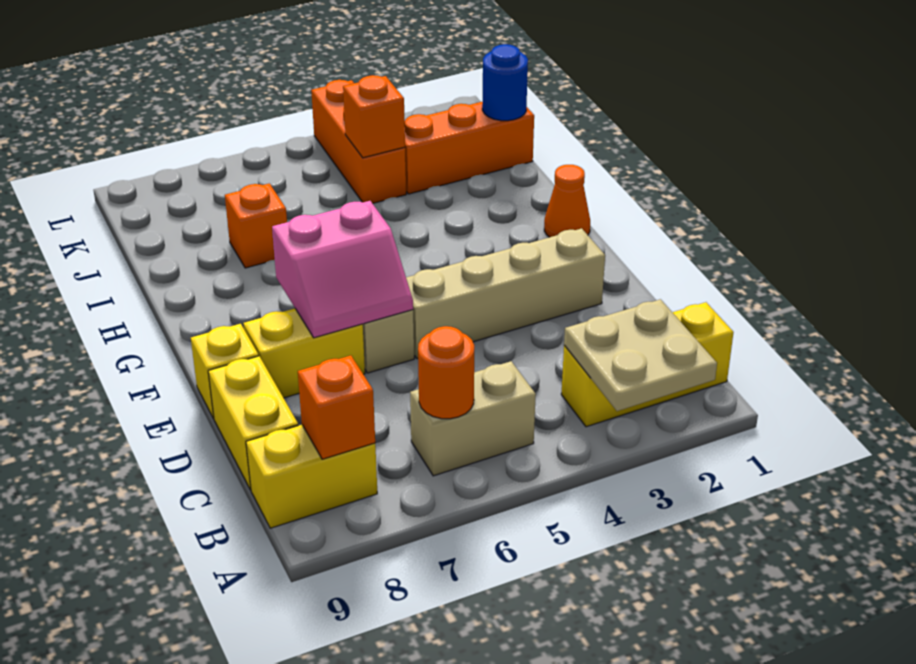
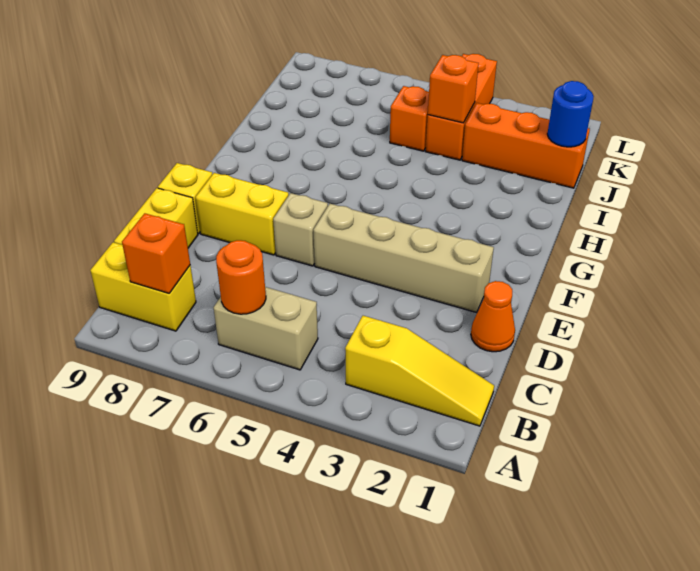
tan 2x2 plate [564,299,717,411] -> none
yellow 1x3 brick [561,302,734,427] -> yellow 1x3 slope [345,316,494,426]
pink 2x2 slope [272,201,413,338] -> none
orange 1x1 cone [544,165,590,237] -> orange 1x1 cone moved to [471,281,515,352]
orange 1x1 brick [225,183,287,268] -> orange 1x1 brick moved to [390,86,429,151]

